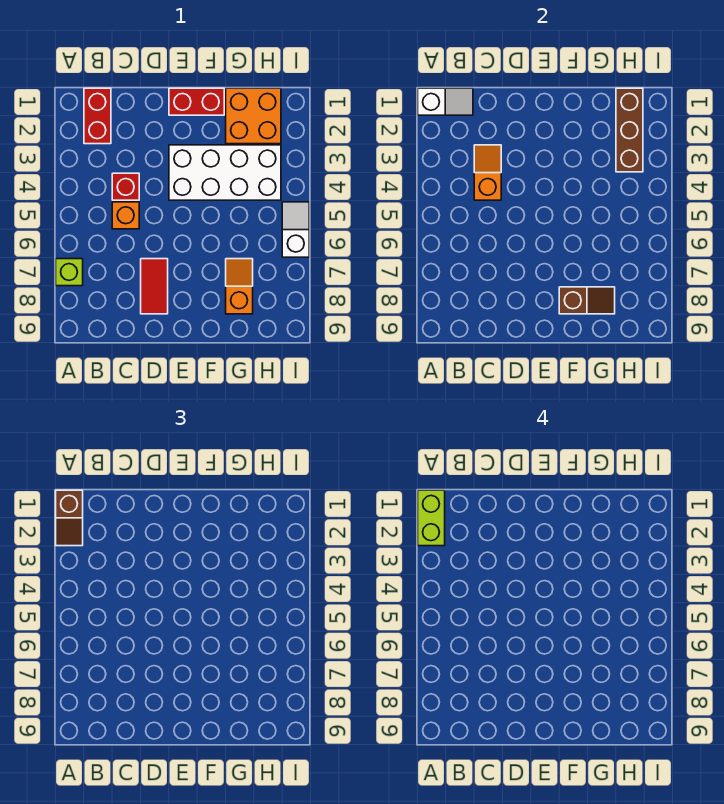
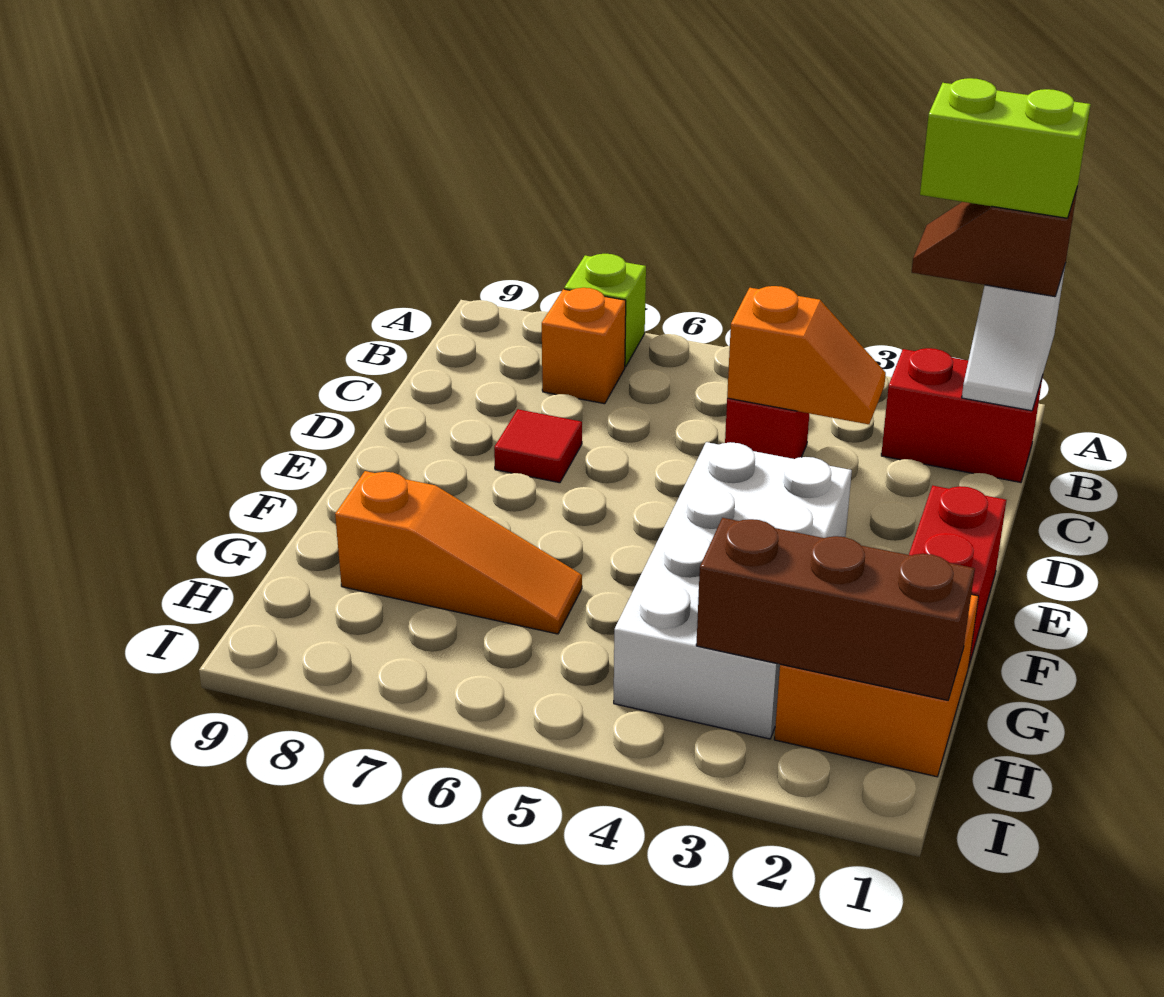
orange 1x1 brick [112,202,139,229] -> orange 1x1 brick moved to [542,288,626,404]
red 1x2 tile [141,259,168,314] -> red 1x1 tile [494,409,582,483]
brown 1x2 slope [559,287,615,314] -> none
orange 1x2 slope [226,259,253,314] -> orange 1x3 slope [335,471,582,634]
white 1x2 slope [282,202,309,257] -> none

